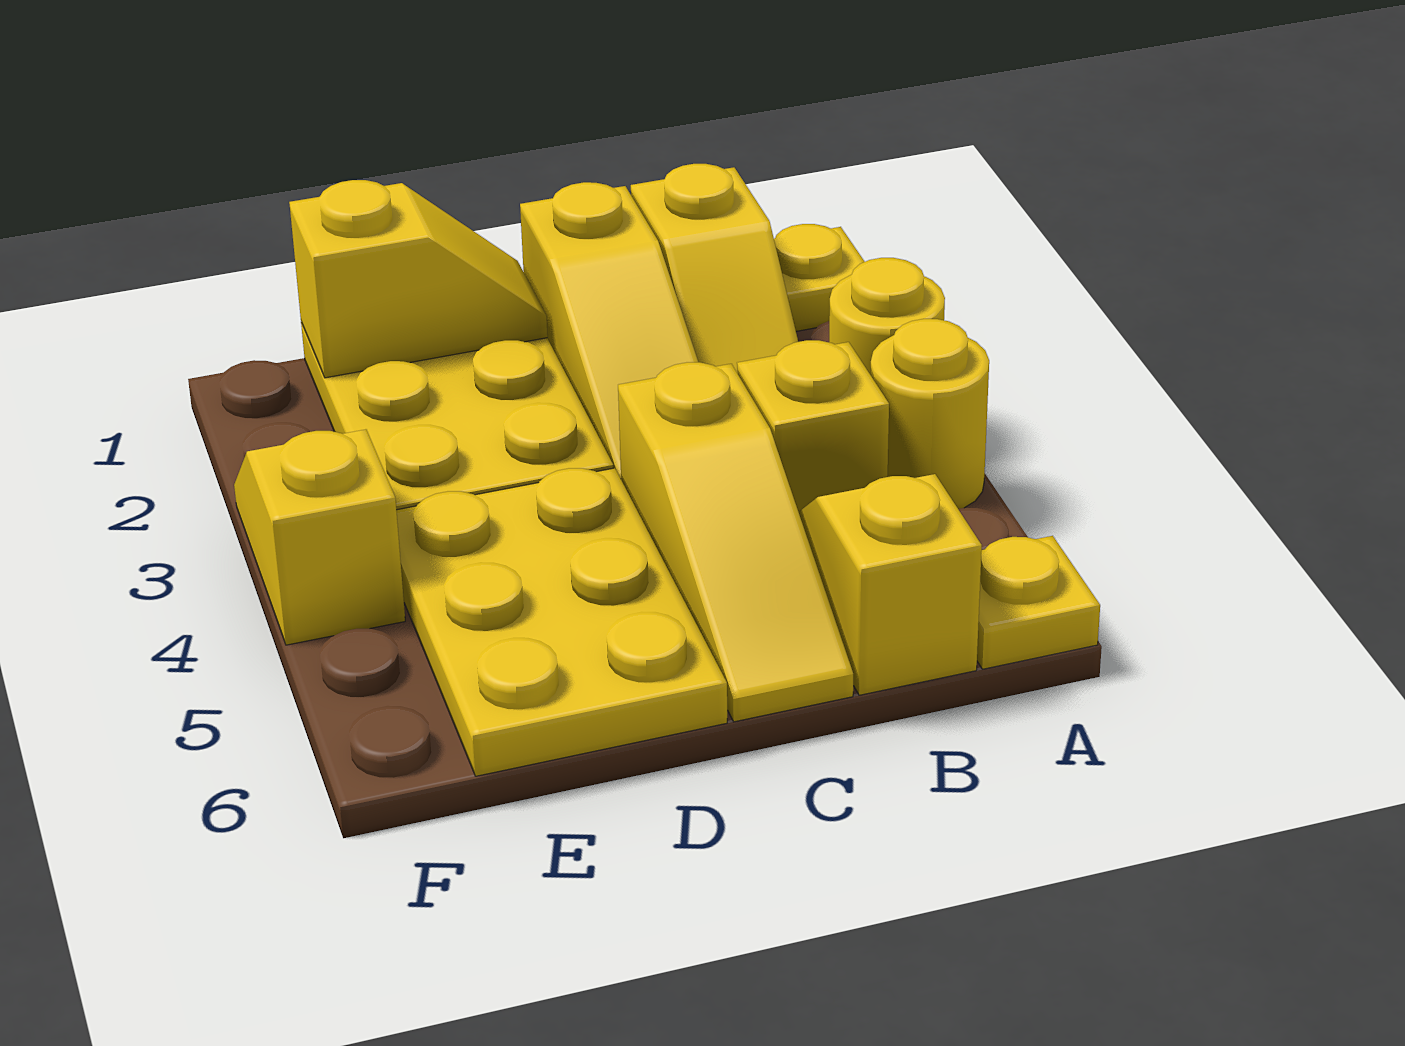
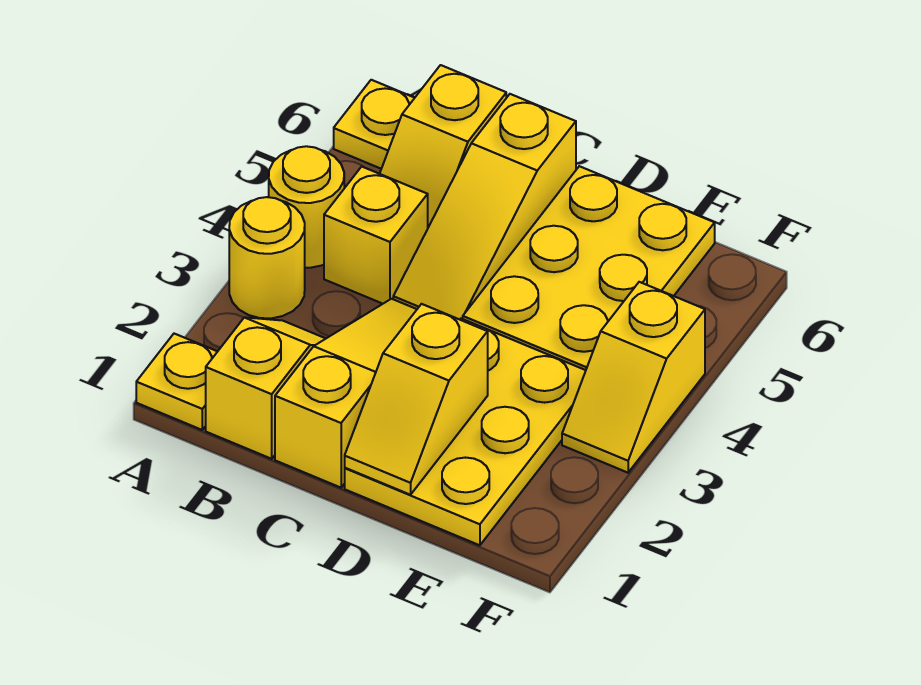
yellow 1x3 slope [618,362,853,722] -> yellow 1x3 slope turned to [393,94,576,320]
yellow 1x2 slope [289,180,548,378] -> yellow 1x2 slope turned to [345,304,488,495]

